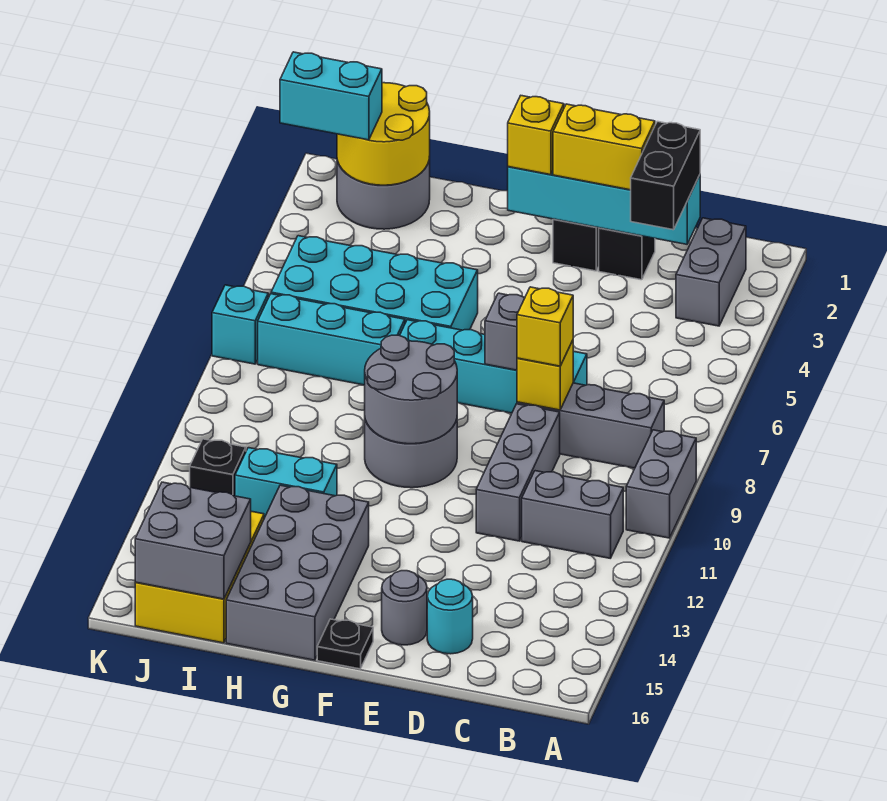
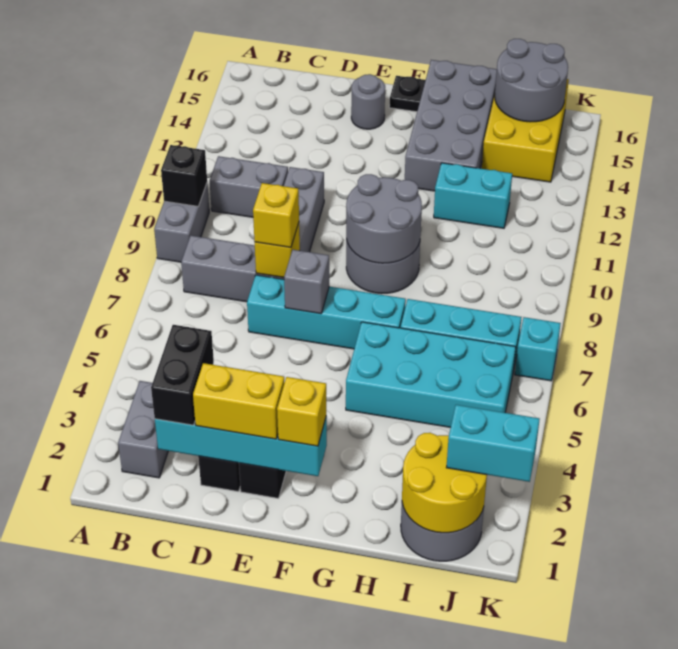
cyan 1x1 round brick [427,579,473,654] -> none
grey 2x2 brick [135,482,251,599] -> grey 2x2 round brick [495,39,568,122]
black 1x1 brick [190,439,246,496] -> black 1x1 brick moved to [161,145,207,206]

